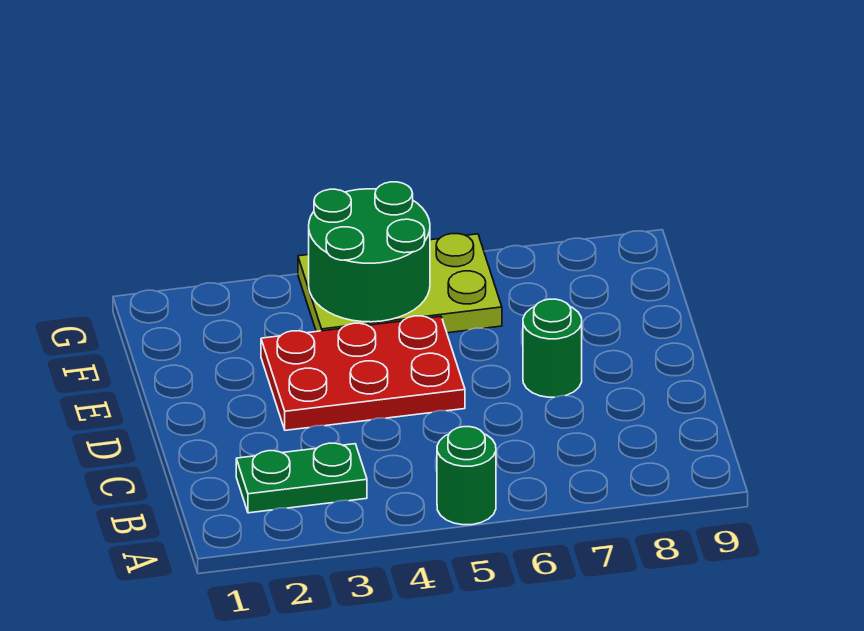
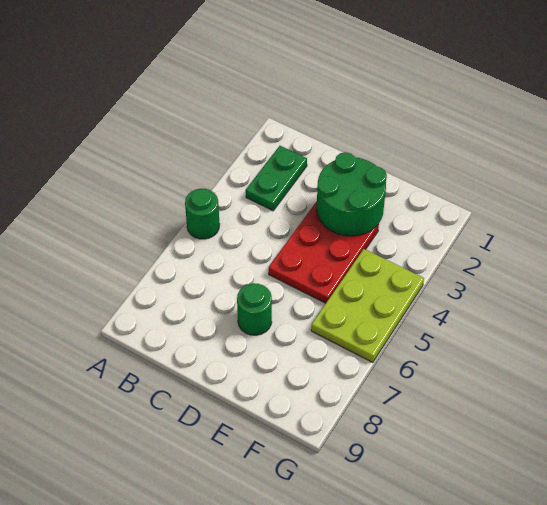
green 2x2 round brick [309,182,430,322] -> green 2x2 round brick moved to [317,152,387,236]

